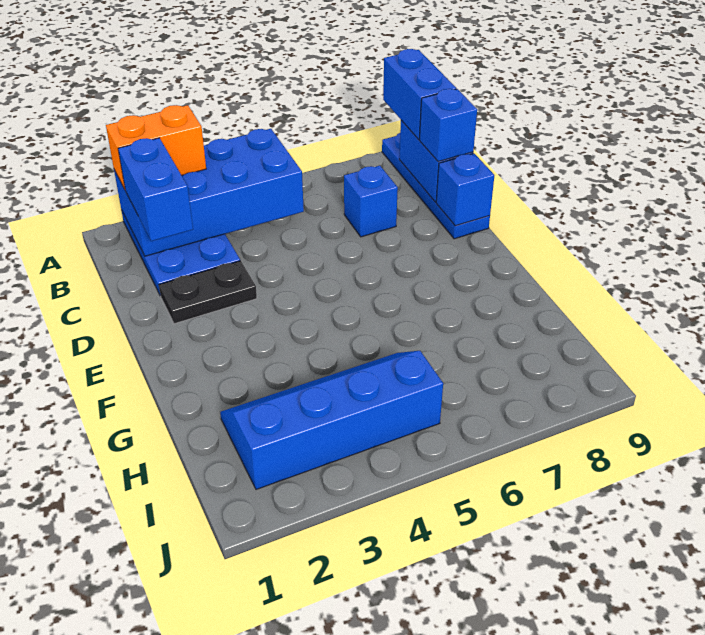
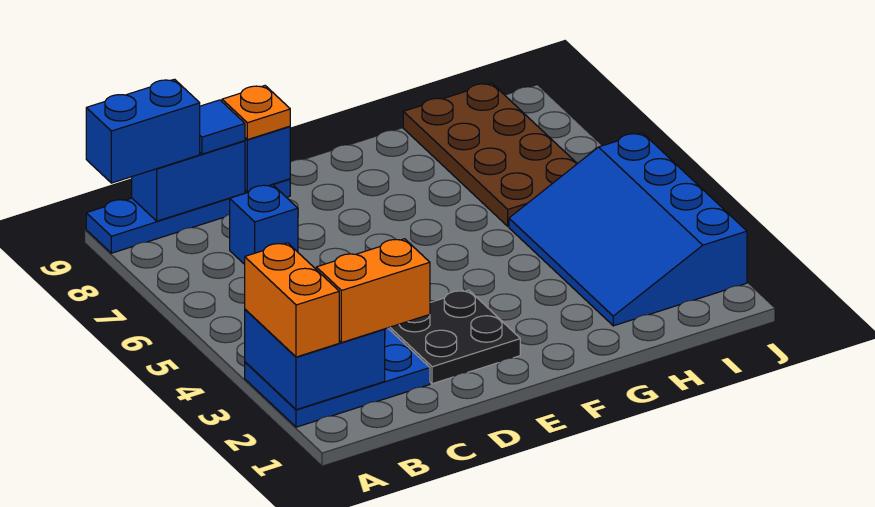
blue 2x4 brick [114,129,304,256] -> blue 2x2 brick [245,309,385,410]
blue 1x2 brick [118,138,193,241] -> orange 1x2 brick [316,239,430,343]
blue 1x1 brick [419,89,477,162] -> blue 1x1 tile [200,100,245,154]
black 1x2 plate [159,261,257,324] -> black 2x2 plate [388,290,520,384]
none -> orange 1x1 plate [222,86,290,140]
blue 2x4 slope [220,351,443,490] -> blue 3x4 slope [509,133,747,326]
none -> brown 2x4 plate [403,83,577,226]

